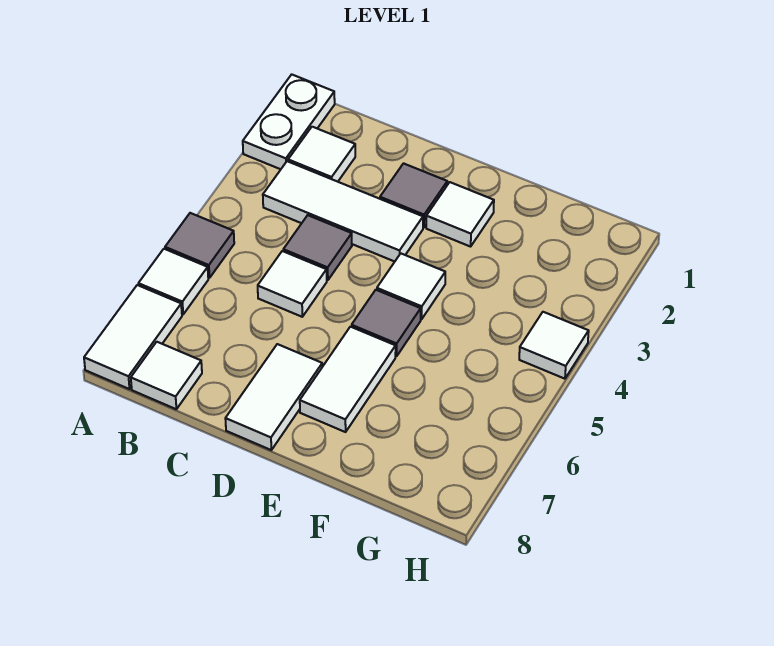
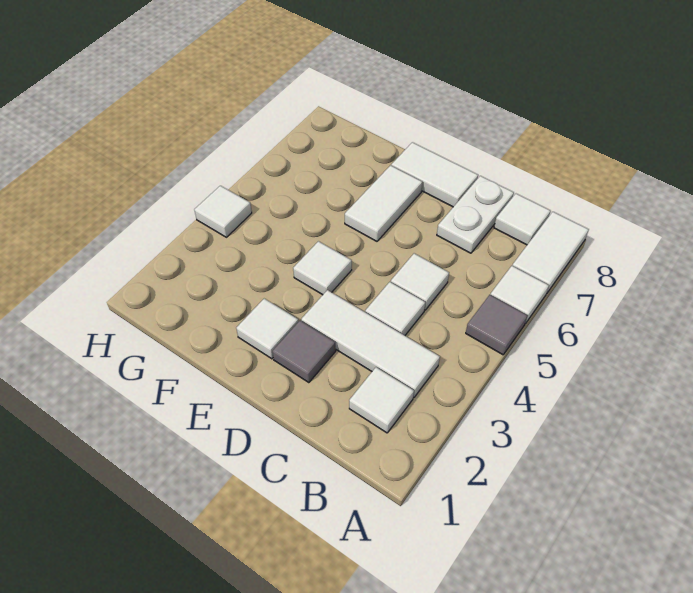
white 1x2 plate [243,74,335,169] -> white 1x2 plate moved to [437,176,514,253]
grey 1x1 tile [283,215,352,280] -> white 1x1 tile [365,282,425,335]
white 1x2 tile [225,344,322,450] -> white 1x2 tile turned to [391,142,478,207]
grey 1x1 tile [352,290,421,356] -> none

